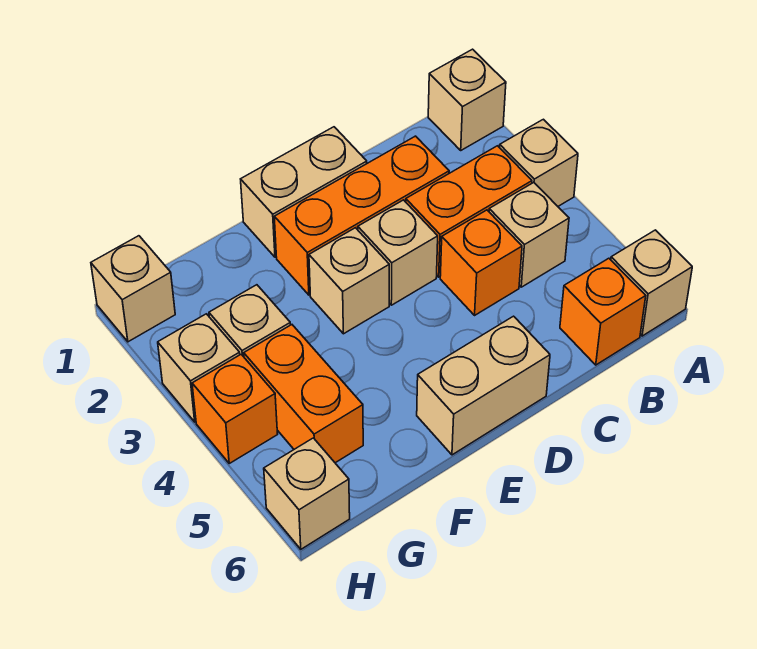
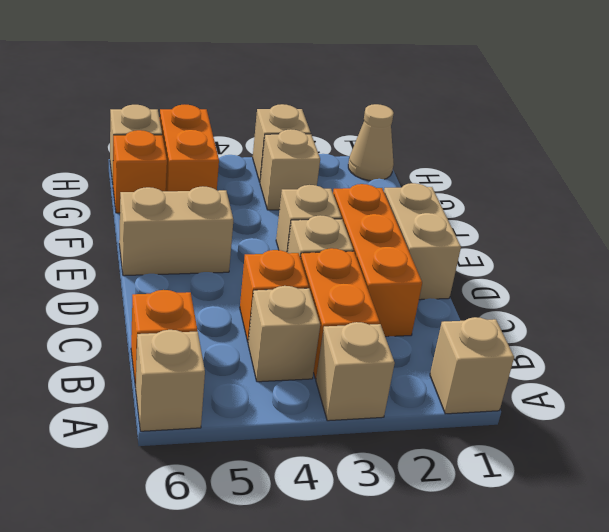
tan 1x2 brick [417,316,550,455] -> tan 1x2 brick turned to [119,186,233,276]
orange 1x2 brick [244,325,363,463] -> orange 1x2 brick turned to [160,105,219,191]
tan 1x1 brick [91,236,175,342] -> tan 1x1 cone [348,104,394,181]
orange 1x1 brick [192,354,278,463] -> orange 1x1 brick moved to [113,130,167,213]

